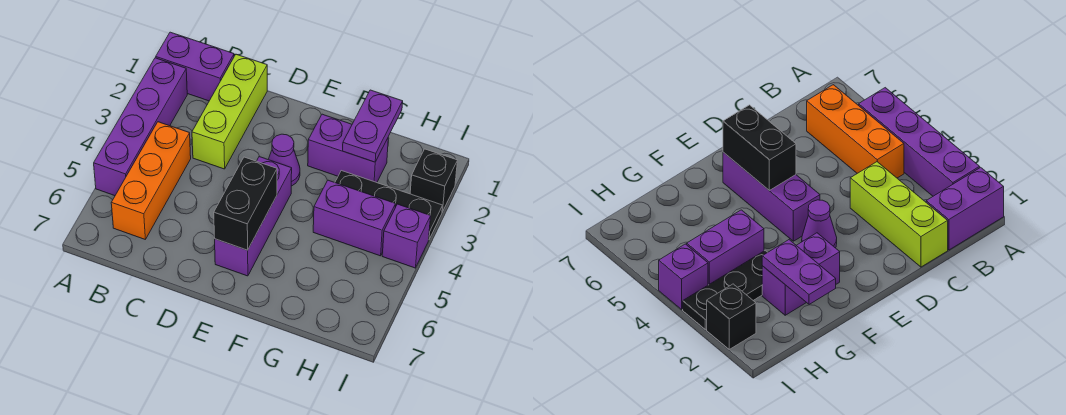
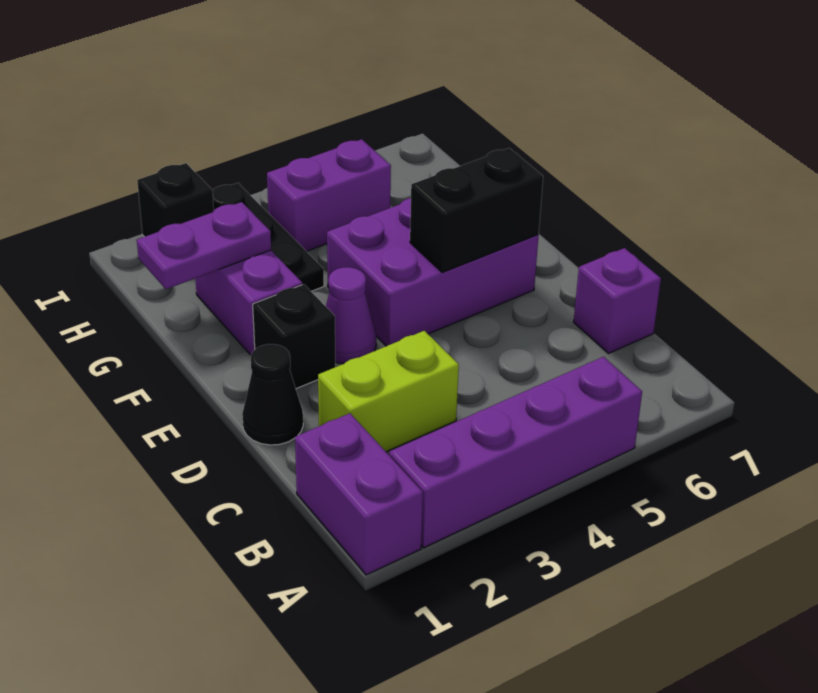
orange 1x3 brick [111,122,191,239] -> none
lime 1x3 brick [192,54,267,169] -> lime 1x2 brick [318,331,459,452]
none -> black 1x1 cone [242,344,303,445]
none -> black 1x1 brick [253,284,335,389]
purple 1x3 brick [215,157,292,276] -> purple 2x3 brick [327,198,539,346]
purple 1x2 brick [313,180,396,256] -> purple 1x2 brick turned to [267,139,391,251]
purple 1x1 brick [382,204,431,268] -> purple 1x1 brick moved to [574,248,661,353]

